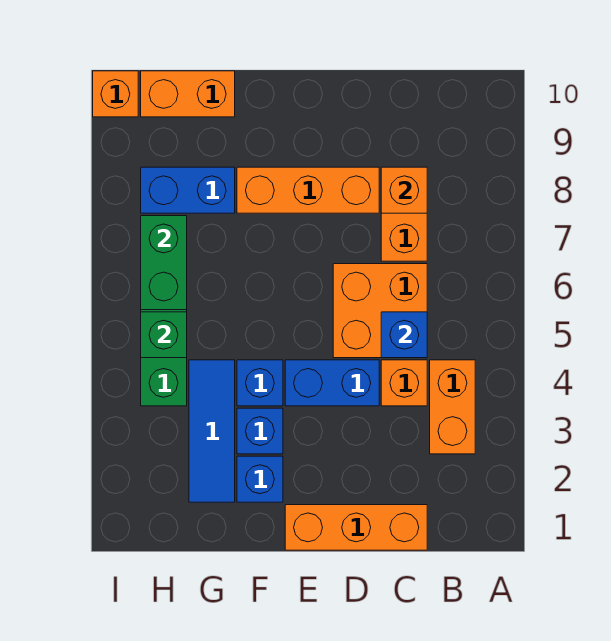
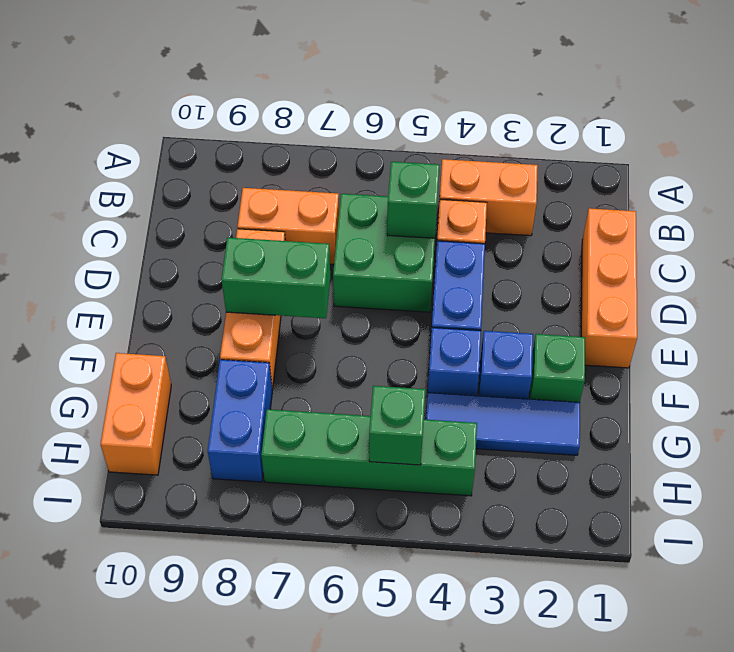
orange 2x2 brick [333,264,427,358] -> green 2x2 brick [333,194,435,312]
blue 1x1 brick [381,312,427,358] -> green 1x1 brick [387,162,439,238]
orange 1x1 brick [381,167,427,213] -> none
blue 1x1 brick [237,456,283,502] -> green 1x1 brick [530,334,585,402]
green 1x2 brick [141,216,187,310] -> green 1x2 brick moved to [222,238,330,318]
orange 1x1 brick [93,71,138,117] -> none

